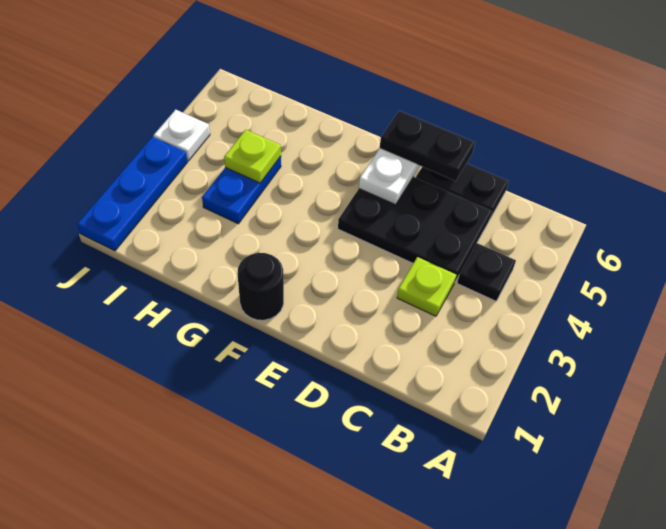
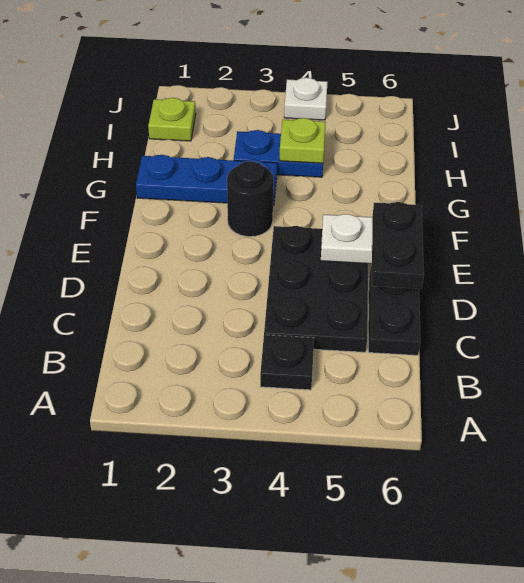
lime 1x1 plate [397,257,456,316] -> lime 1x1 plate moved to [148,98,196,141]
black 1x1 round brick [237,253,284,320] -> black 1x1 round brick moved to [227,161,274,237]
blue 1x3 plate [77,137,187,251] -> blue 1x3 plate moved to [136,155,277,206]

